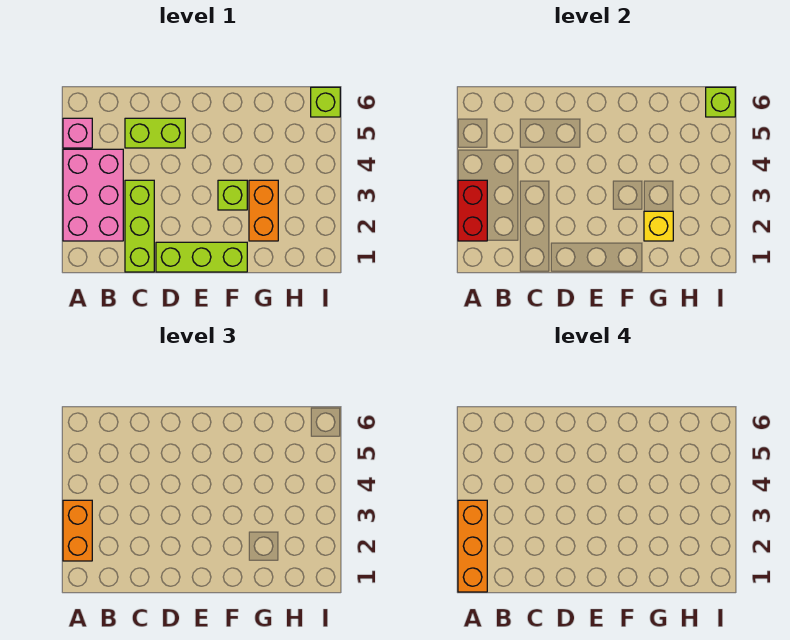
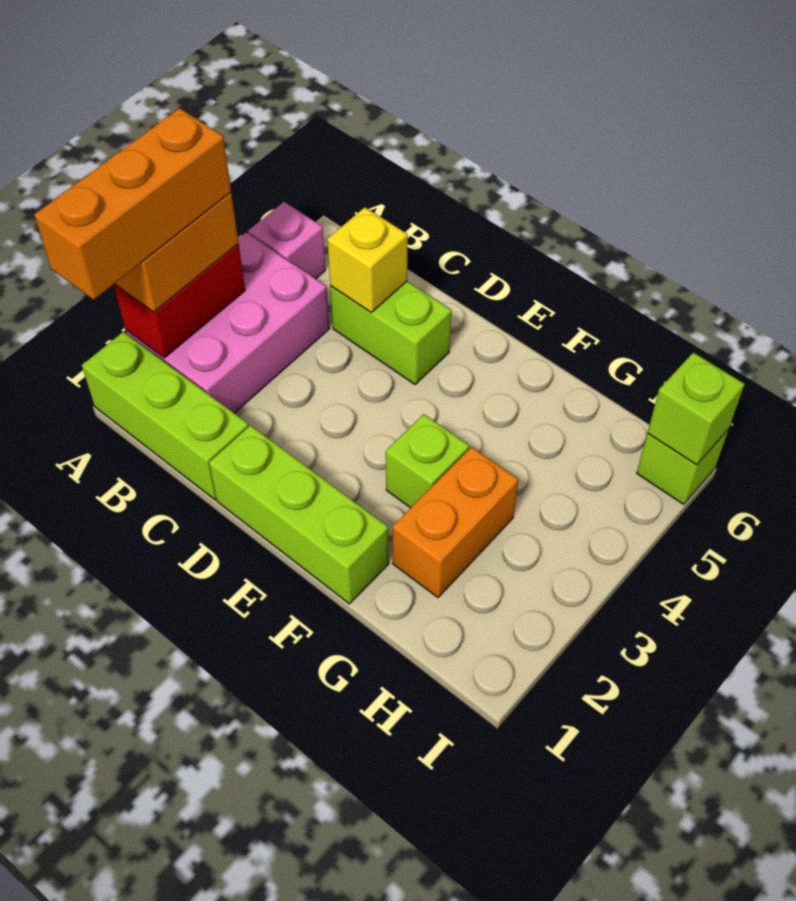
lime 1x3 brick [125,180,154,272] -> lime 1x3 brick turned to [82,332,249,500]
yellow 1x1 brick [644,211,673,241] -> yellow 1x1 brick moved to [327,207,408,312]

